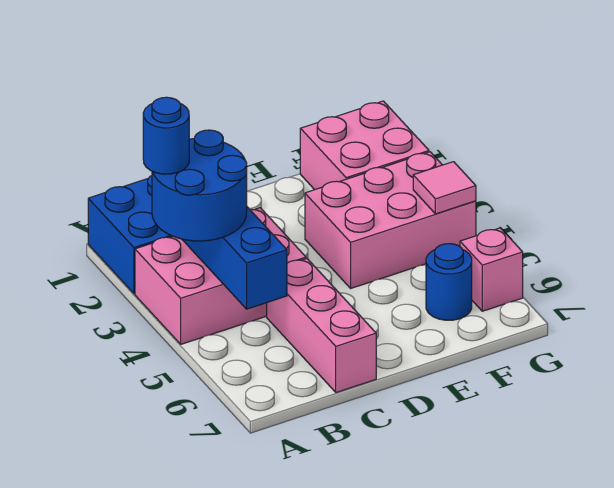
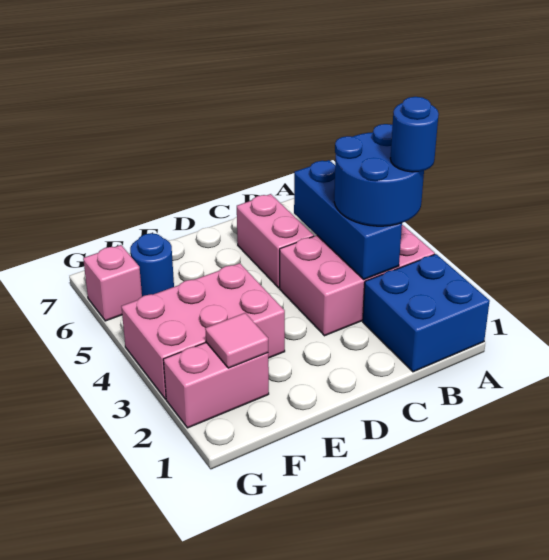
pink 1x3 brick [267,259,376,393] -> pink 1x2 brick [237,194,314,288]
pink 2x2 brick [300,101,429,190] -> pink 1x2 brick [163,343,269,428]
pink 1x1 tile [413,162,476,214] -> pink 1x1 tile moved to [205,313,268,368]

